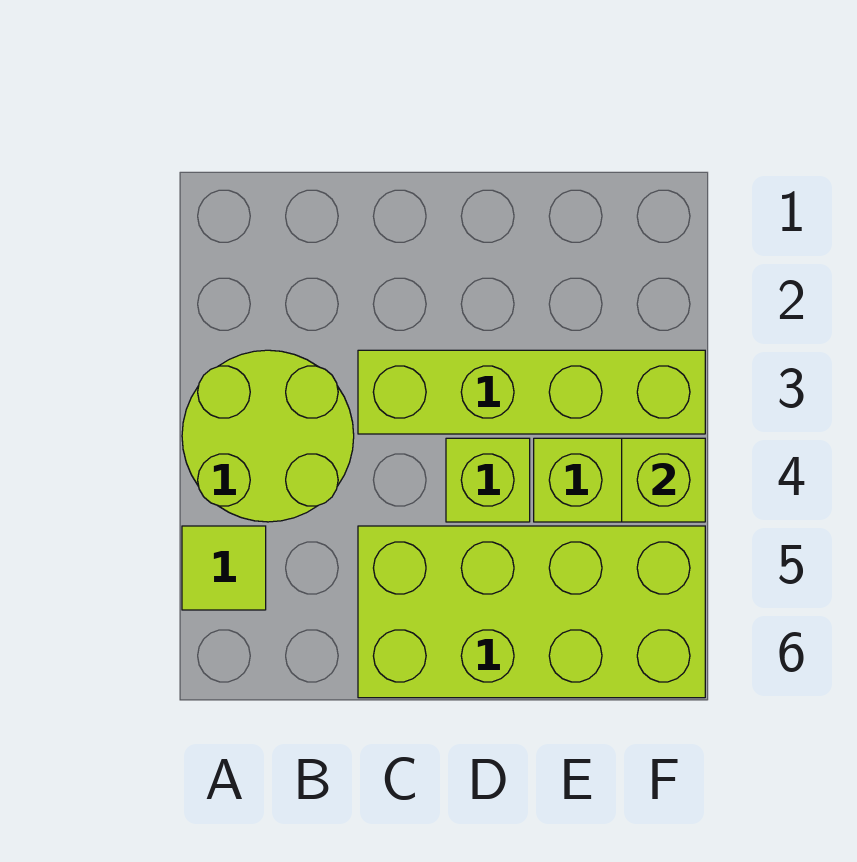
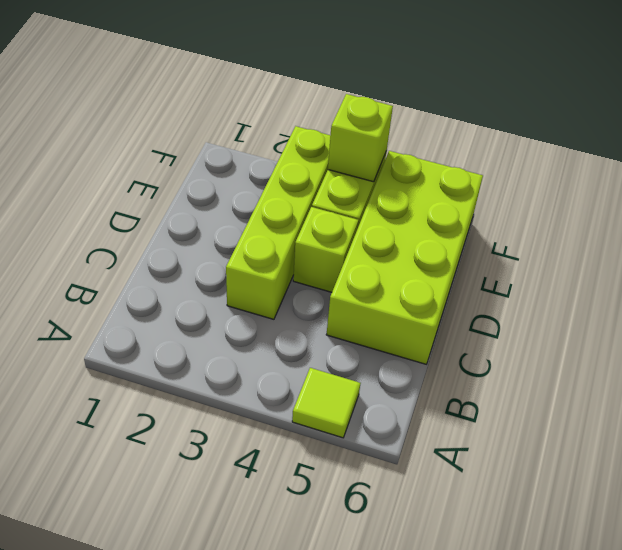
lime 2x2 round brick [182,350,354,522] -> none

